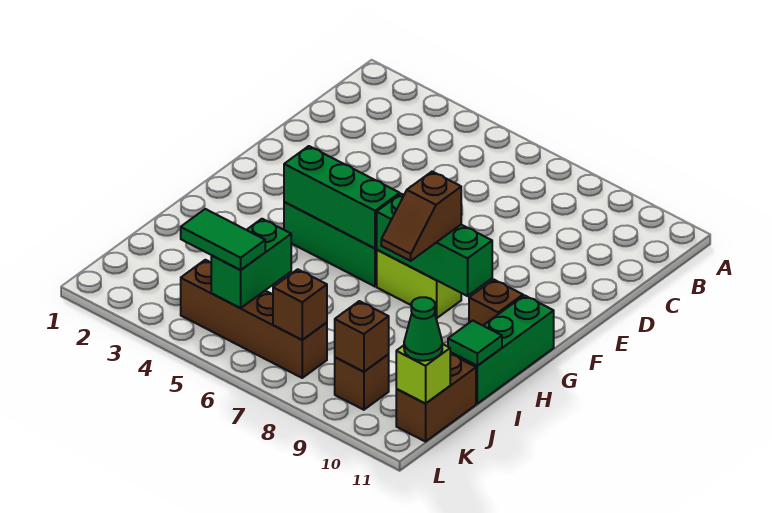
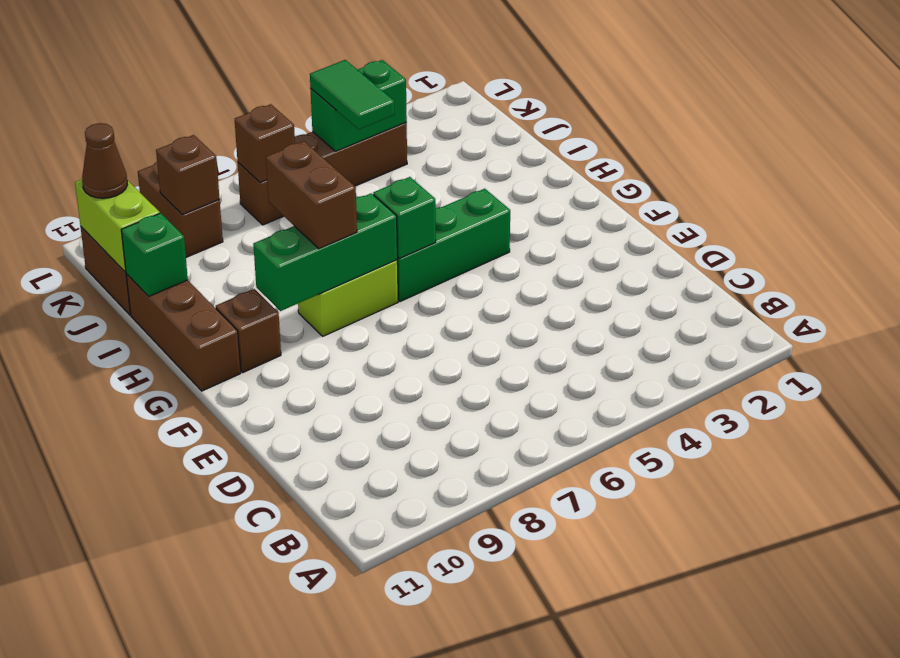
green 1x3 brick [284,146,400,248] -> green 1x1 brick [373,177,436,258]
brown 1x2 slope [381,172,461,261] -> brown 1x2 brick [266,141,357,249]
green 1x3 brick [450,295,554,404] -> brown 1x3 brick [126,274,241,391]
green 1x1 tile [448,321,502,366] -> green 1x1 brick [121,213,188,296]
green 1x2 brick [211,219,291,308] -> green 1x2 brick turned to [310,60,407,151]
green 1x2 tile [181,209,265,270] -> green 1x2 tile turned to [310,60,394,129]
brown 1x1 brick [335,355,389,410] -> brown 1x2 brick [138,162,223,257]
lime 1x1 brick [396,344,450,403] -> lime 1x2 brick [75,179,160,272]
green 1x1 cone [404,297,442,361] -> brown 1x1 cone [82,123,128,198]

